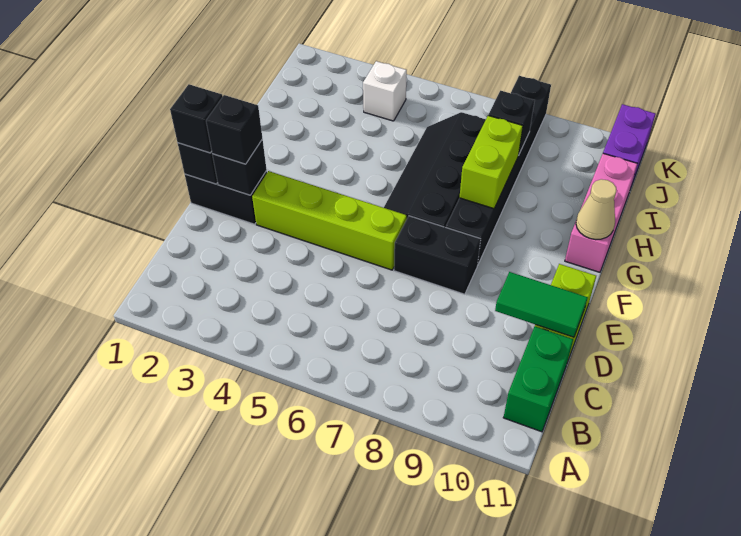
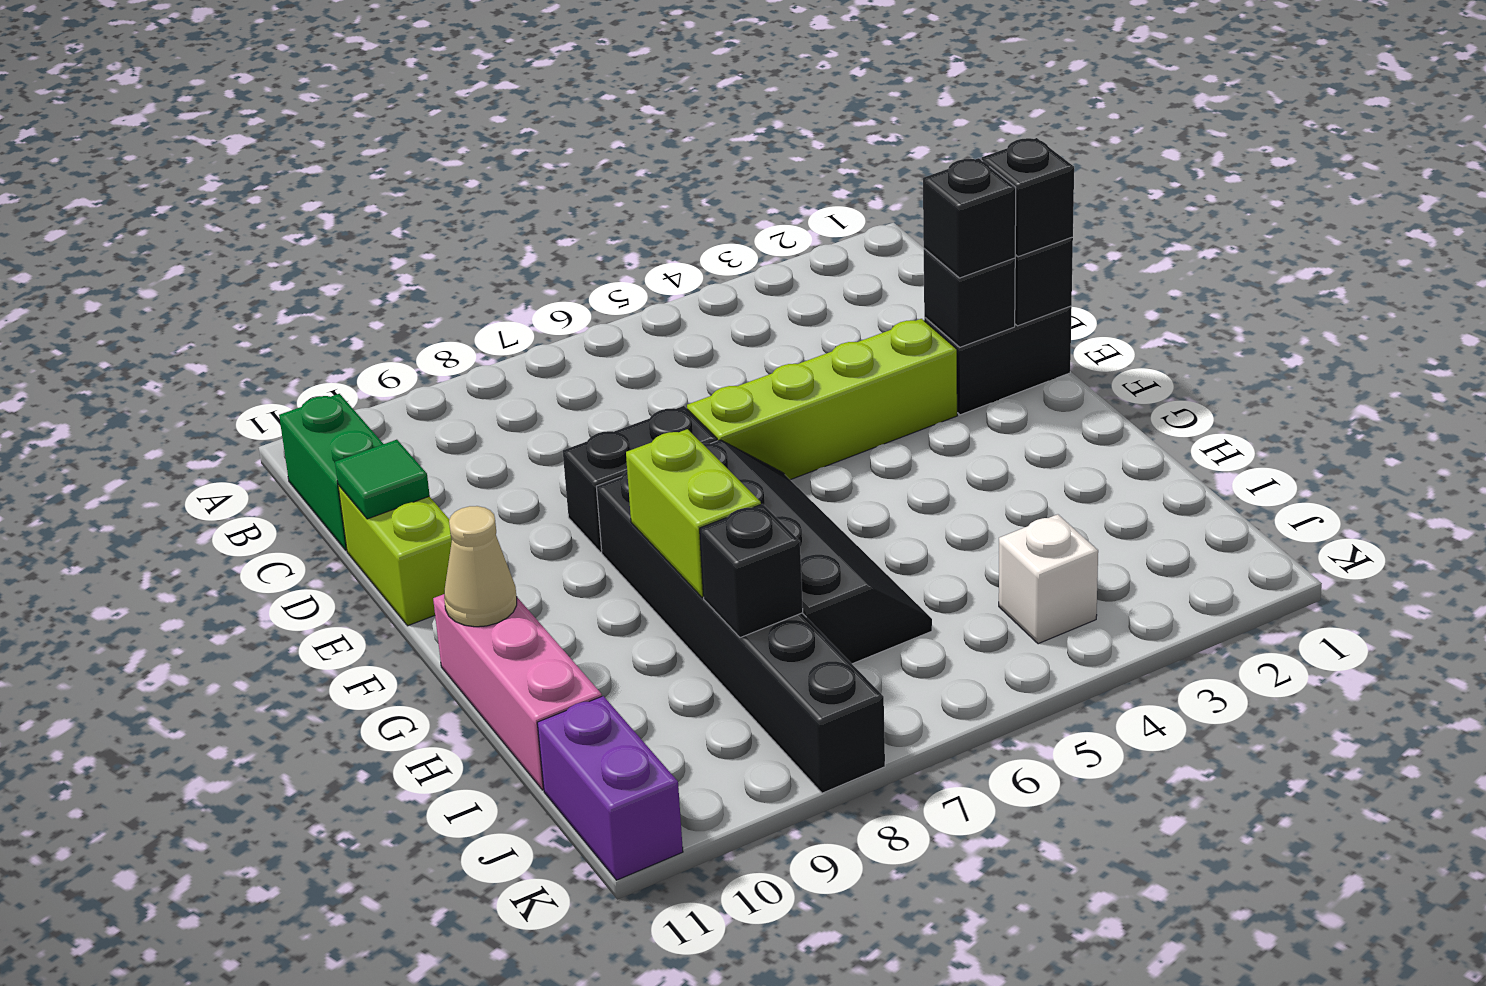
green 1x2 tile [495,272,588,337] -> green 1x1 tile [335,440,430,519]

